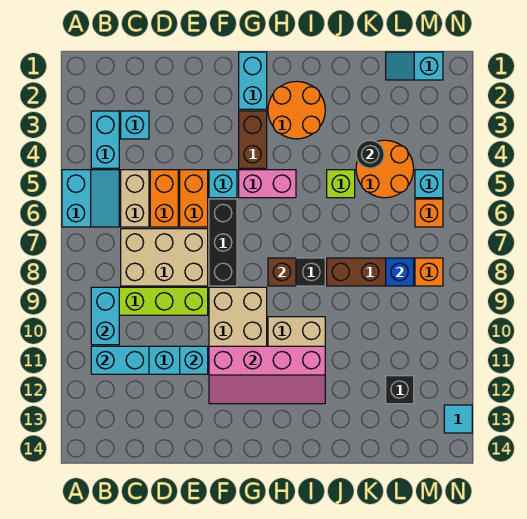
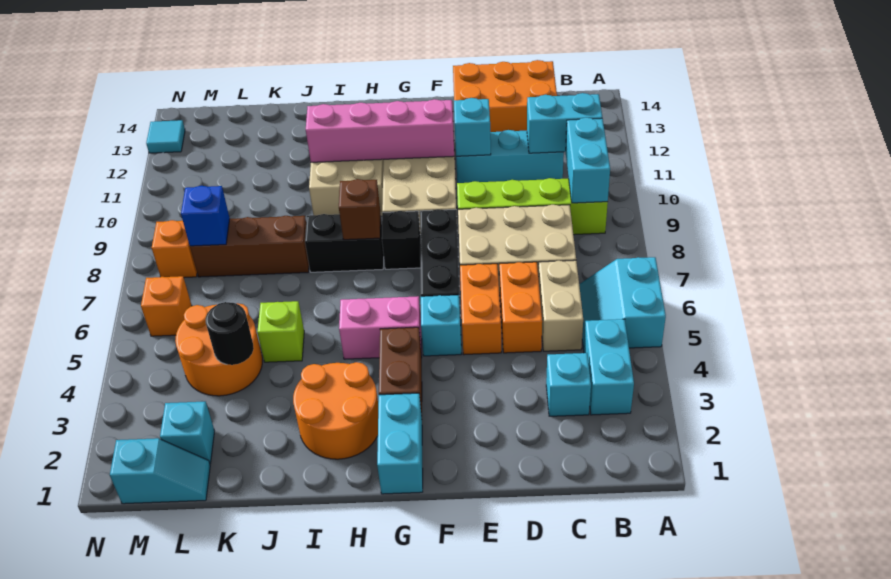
none -> orange 2x3 brick [453,60,557,132]
black 1x1 brick [386,376,414,404] -> black 1x1 brick moved to [382,211,421,269]
cyan 1x1 brick [415,170,443,198] -> cyan 1x1 brick moved to [160,401,215,464]

